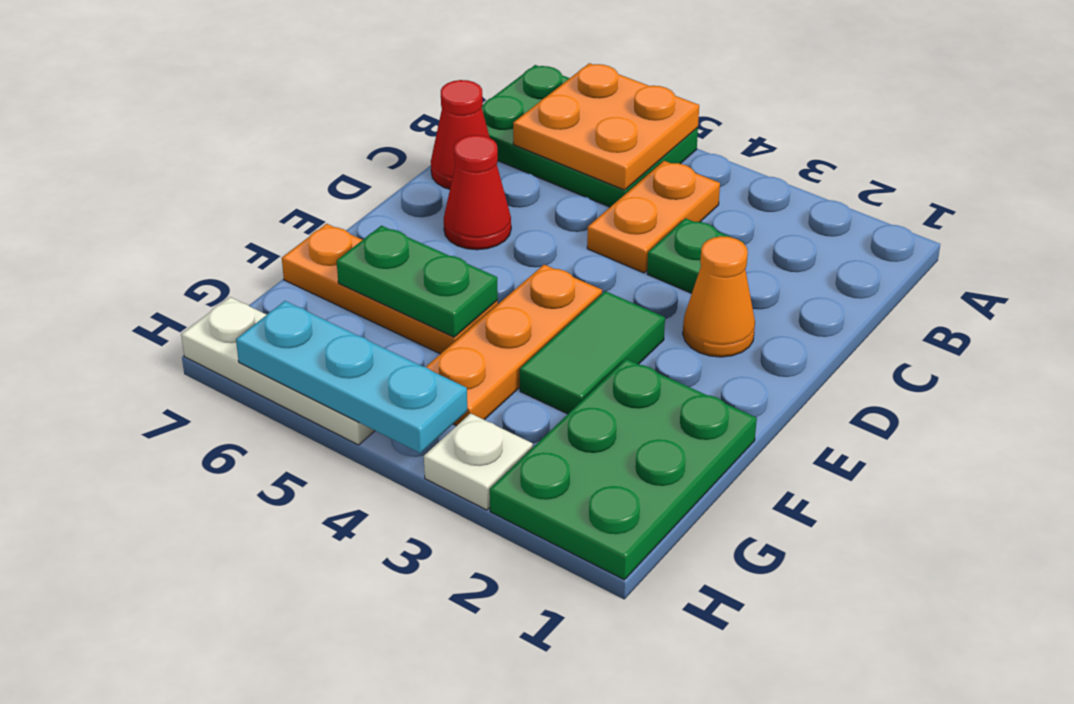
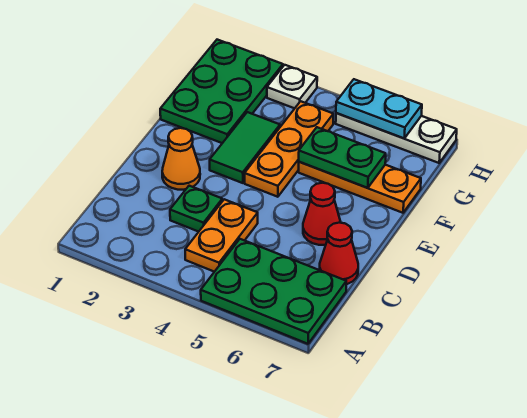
orange 2x2 plate [513,63,699,190] -> none
cyan 1x3 plate [236,301,467,453] -> cyan 1x2 plate [336,79,422,138]

